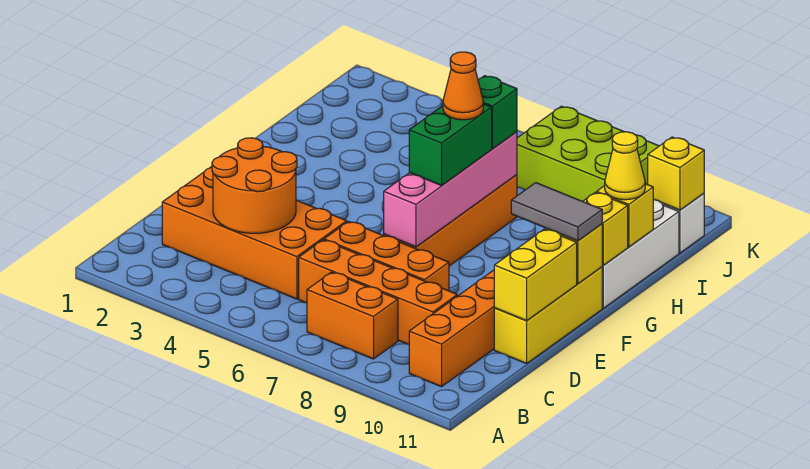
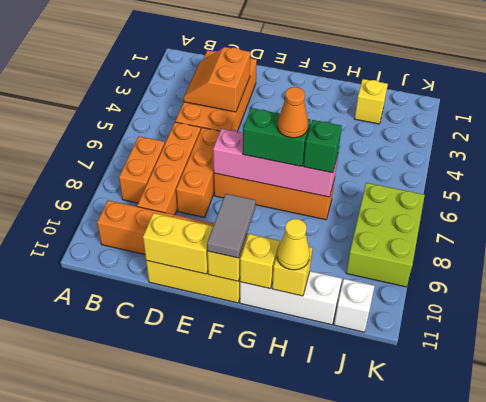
orange 2x2 round brick [212,138,297,233] -> orange 2x2 slope [184,47,250,112]
yellow 1x1 brick [648,137,704,210] -> yellow 1x1 brick moved to [354,79,388,124]

